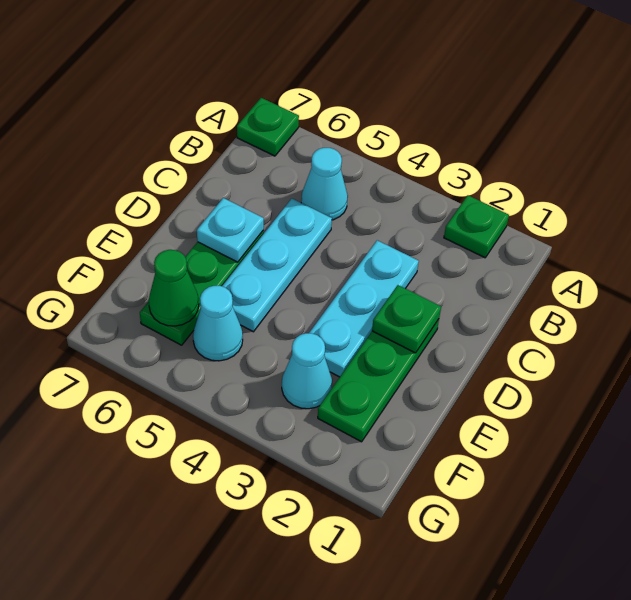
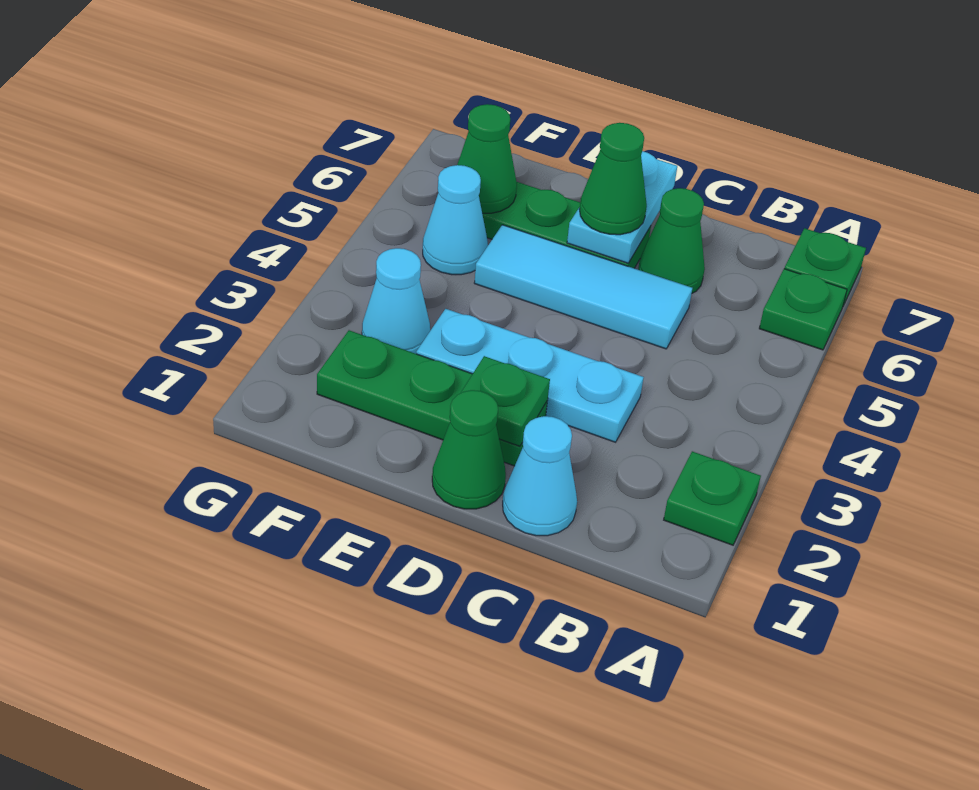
none -> green 1x1 plate [759,269,847,350]
cyan 1x1 cone [301,148,348,220] -> cyan 1x1 cone moved to [503,416,577,536]
cyan 1x3 plate [222,199,332,332] -> cyan 1x3 tile [474,225,692,349]
none -> green 1x1 cone [638,188,705,293]
none -> green 1x1 cone [432,390,506,509]
cyan 1x1 plate [197,198,264,262] -> cyan 1x2 plate [567,151,677,263]
none -> green 1x1 cone [579,123,647,235]

